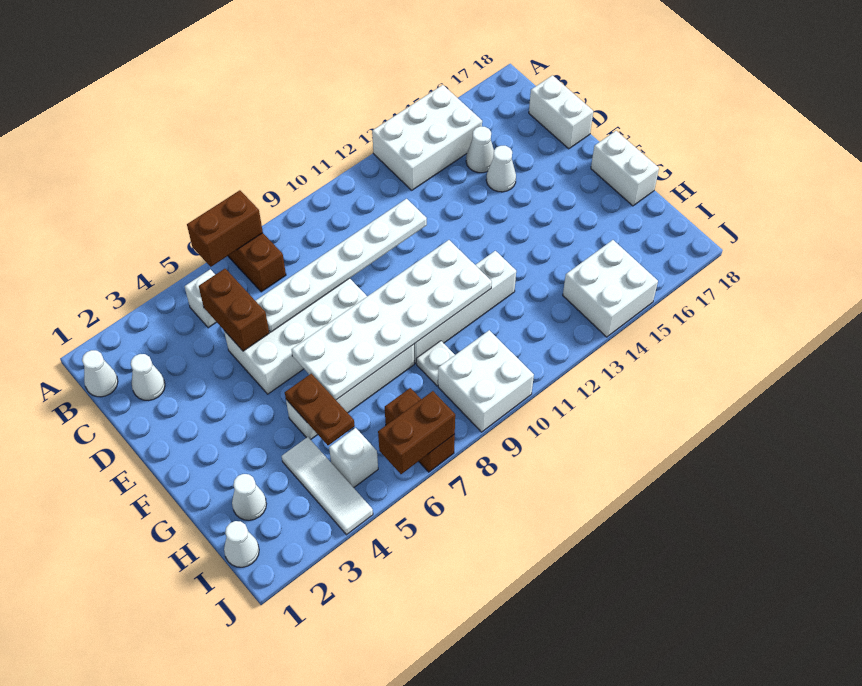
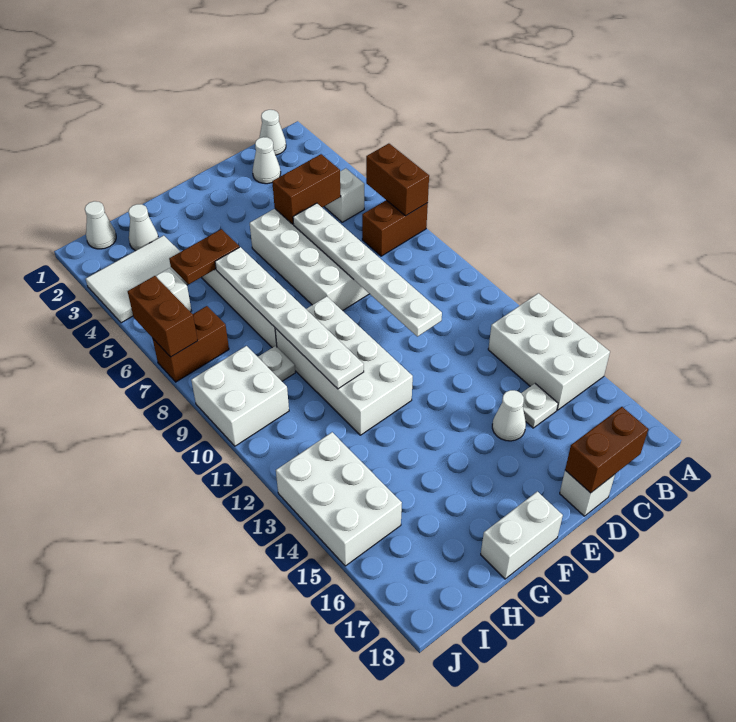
white 1x1 cone [466,126,494,173] -> white 1x1 plate [521,384,558,428]
white 1x2 brick [529,75,593,149] -> white 1x1 brick [560,470,615,516]
none -> brown 1x2 brick [565,407,648,493]
white 2x6 plate [292,240,492,400] -> white 1x6 plate [215,247,364,389]
white 1x4 brick [414,251,516,364] -> white 2x4 brick [275,296,413,435]
white 1x3 tile [282,437,373,535] -> white 2x3 tile [86,235,188,323]
white 2x2 brick [563,240,658,337] -> white 2x3 brick [276,432,402,566]

